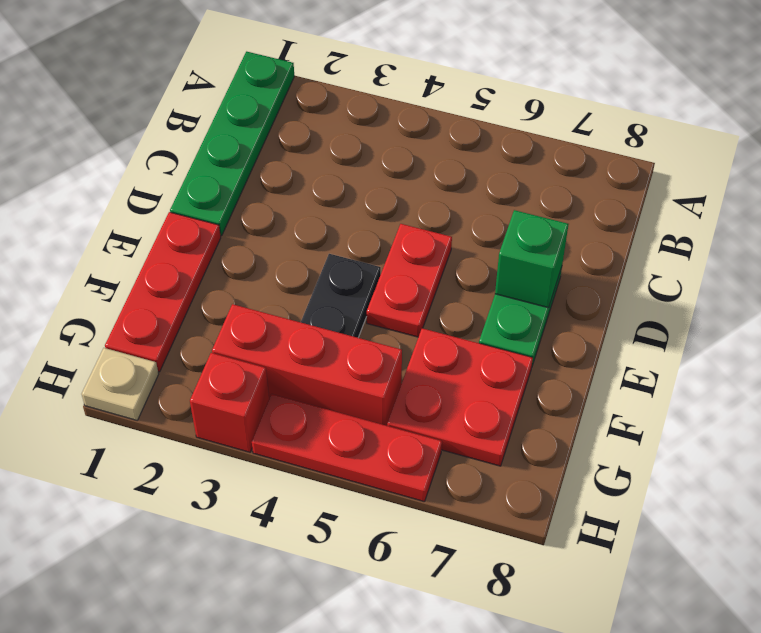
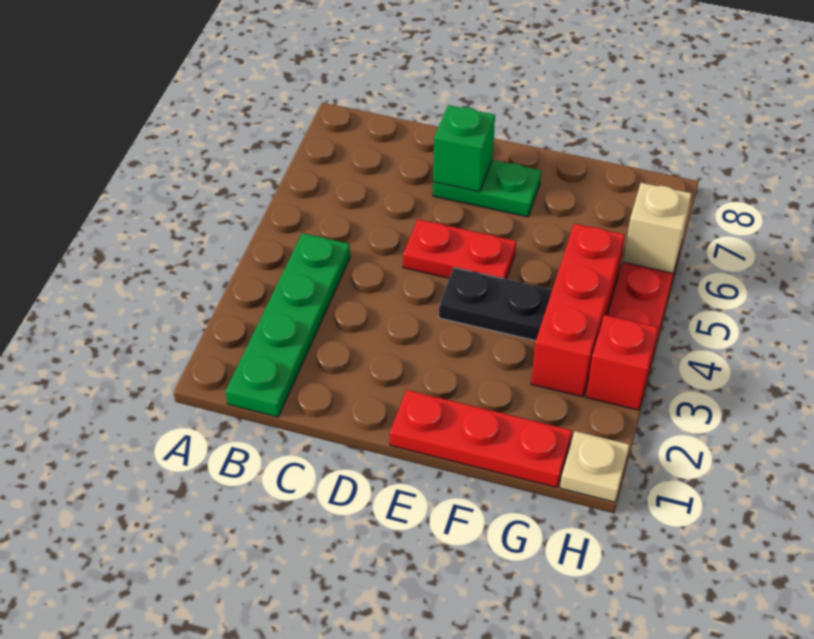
green 1x4 plate [170,52,294,236] -> green 1x4 plate turned to [226,233,350,417]
red 2x2 plate [387,328,533,466] -> none
none -> tan 1x1 brick [623,183,692,273]

